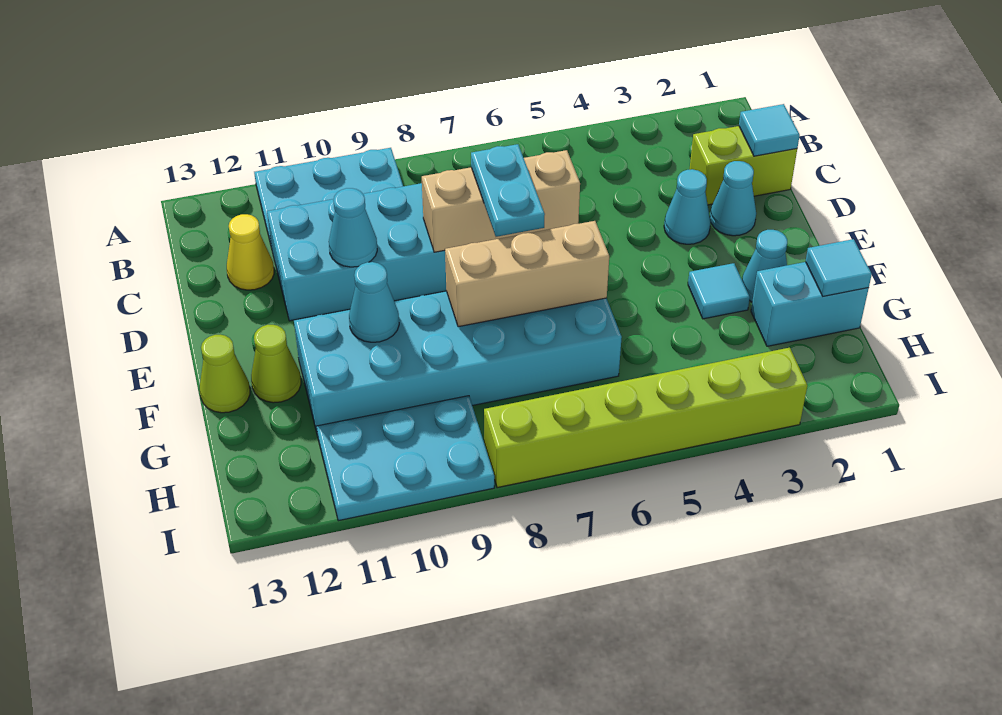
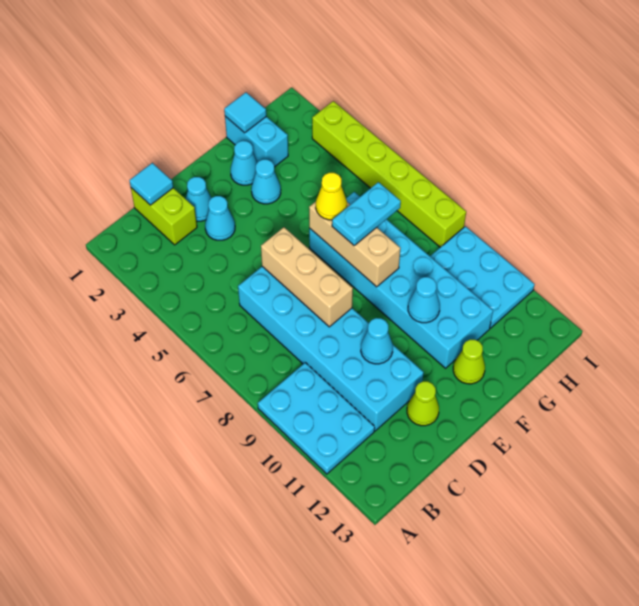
yellow 1x1 cone [227,214,274,290] -> yellow 1x1 cone moved to [316,173,347,220]
cyan 1x2 plate [471,144,545,237] -> cyan 1x2 plate moved to [332,182,401,245]
cyan 1x1 tile [688,263,750,319] -> cyan 1x1 cone [251,159,281,204]
lime 1x1 cone [200,335,250,413] -> lime 1x1 cone moved to [407,381,439,426]

